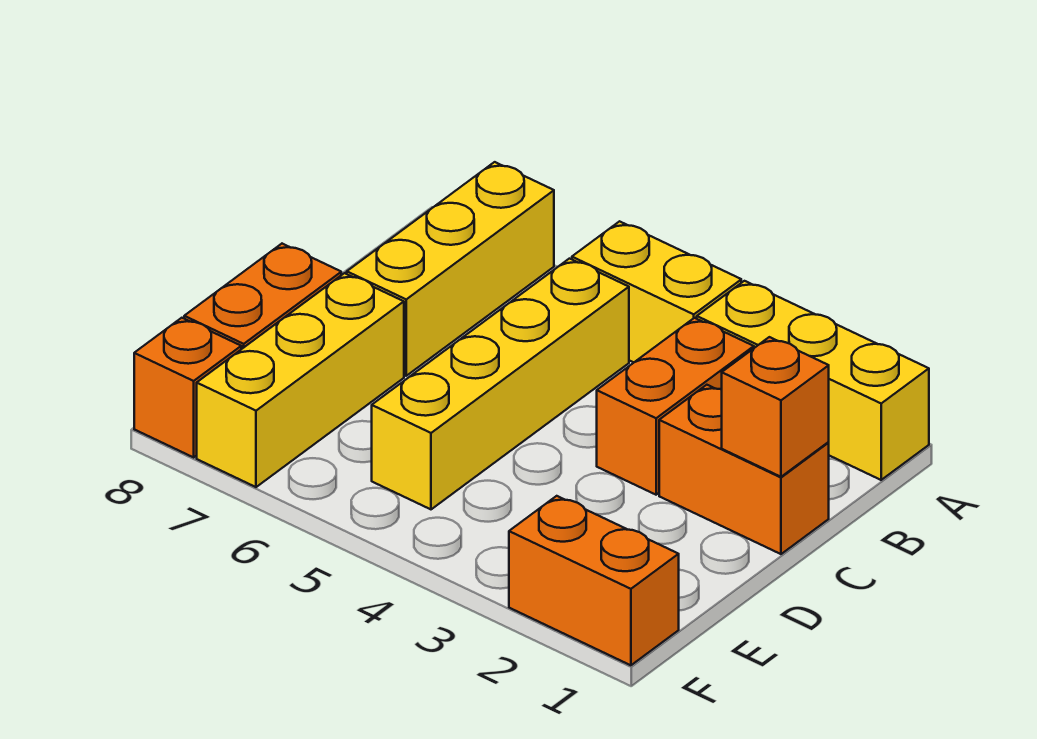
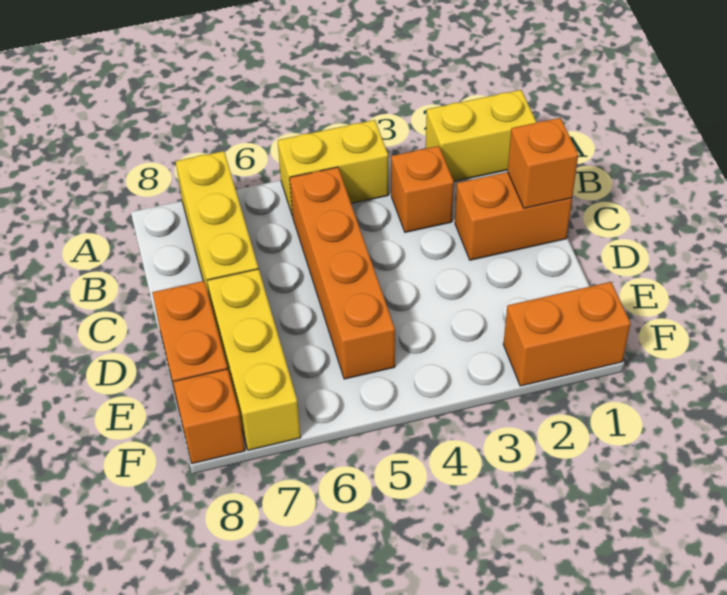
yellow 1x3 brick [697,281,929,480] -> yellow 1x2 brick [426,90,537,181]
orange 1x2 brick [597,318,754,495] -> orange 1x1 brick [391,146,454,232]
yellow 1x4 brick [372,259,629,509] -> orange 1x4 brick [290,167,395,379]

